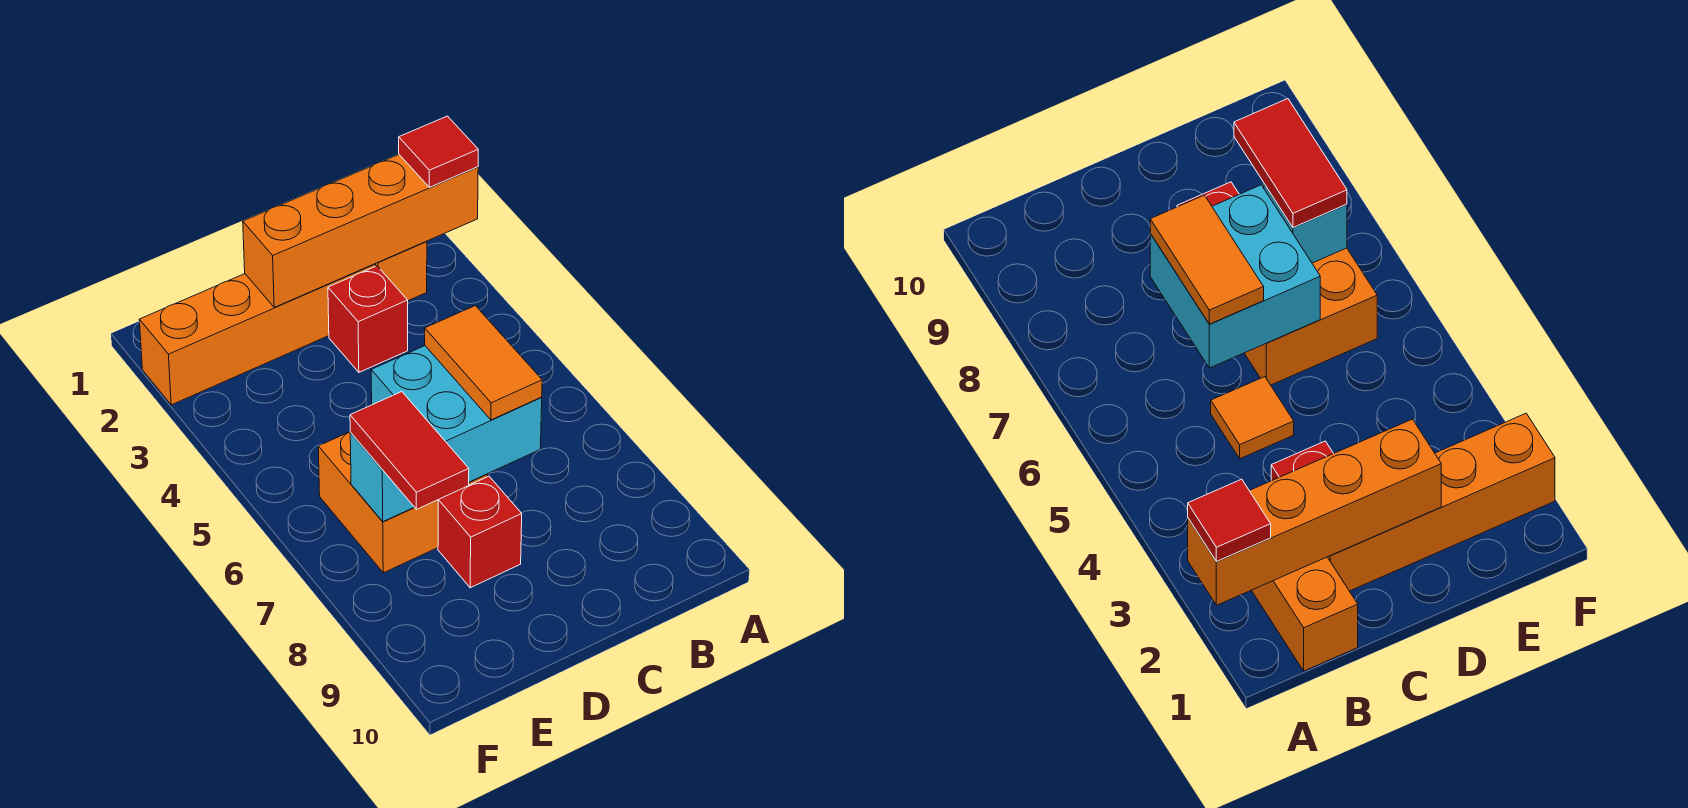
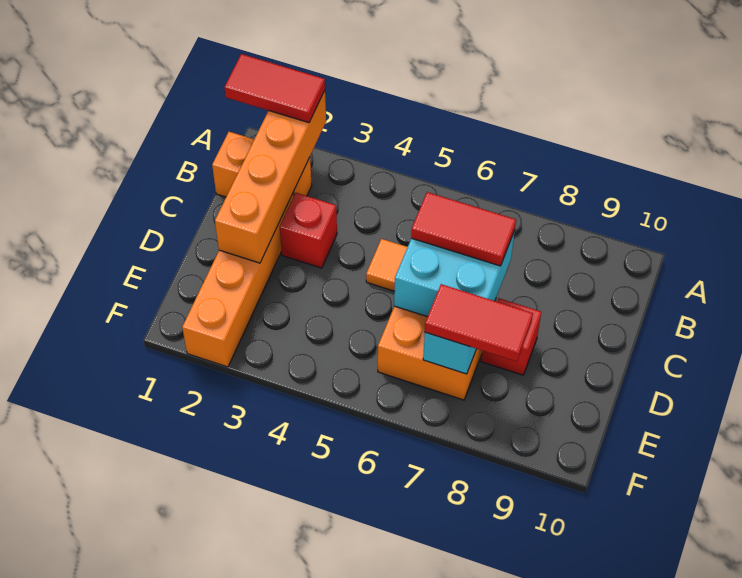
red 1x1 tile [399,116,478,187] -> red 1x2 tile [224,54,325,123]
orange 1x2 tile [425,306,542,420] -> red 1x2 tile [411,192,516,266]

